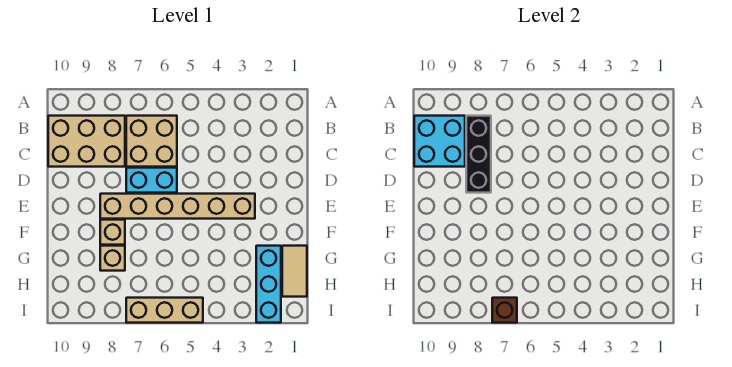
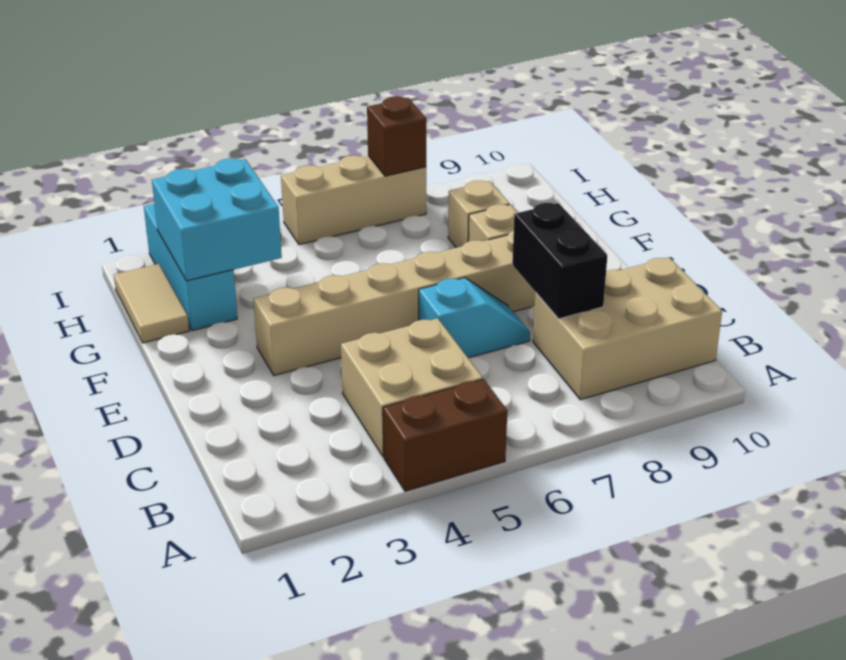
none -> brown 1x2 brick [383,379,507,491]
tan 2x2 brick [126,116,177,167] -> tan 2x2 brick moved to [341,318,483,457]
black 1x3 brick [466,116,491,193] -> black 1x2 brick [512,203,607,319]
cyan 2x2 brick [414,116,465,167] -> cyan 2x2 brick moved to [152,158,282,281]
cyan 1x2 brick [126,168,177,193] -> cyan 1x2 slope [419,278,530,358]

